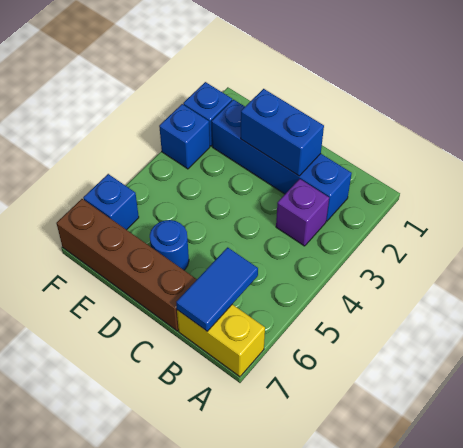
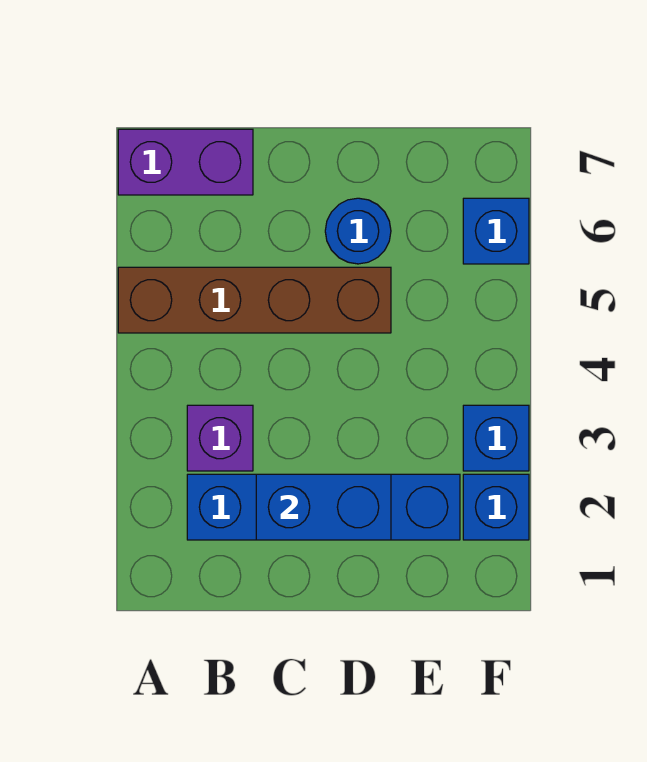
yellow 1x2 brick [177,304,265,377] -> purple 1x2 brick [118,129,253,195]
blue 1x2 tile [176,247,258,331] -> none
brown 1x4 brick [56,199,197,331] -> brown 1x4 brick moved to [118,267,391,333]

